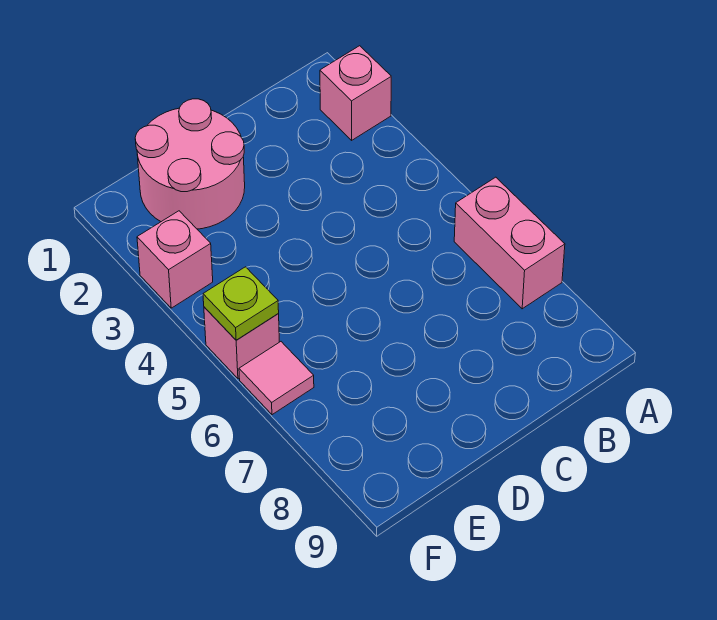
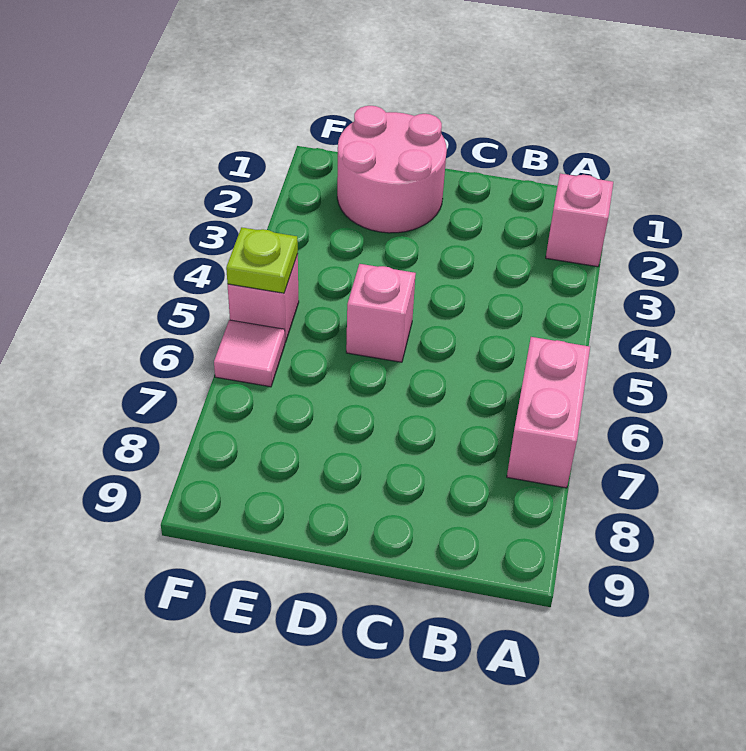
pink 1x1 brick [137,211,213,308] -> pink 1x1 brick moved to [346,264,416,362]

